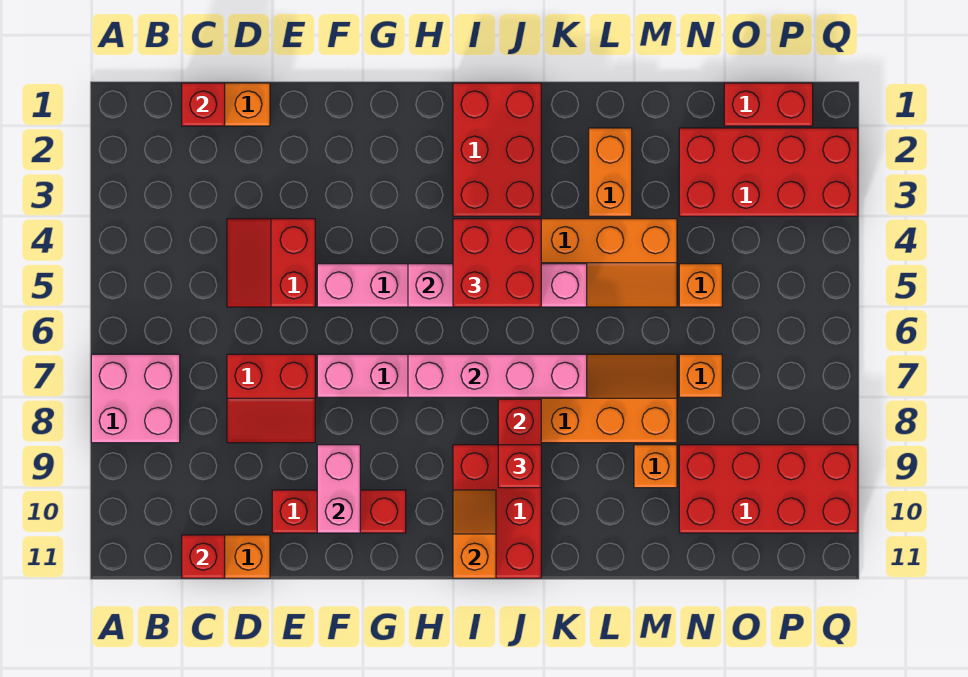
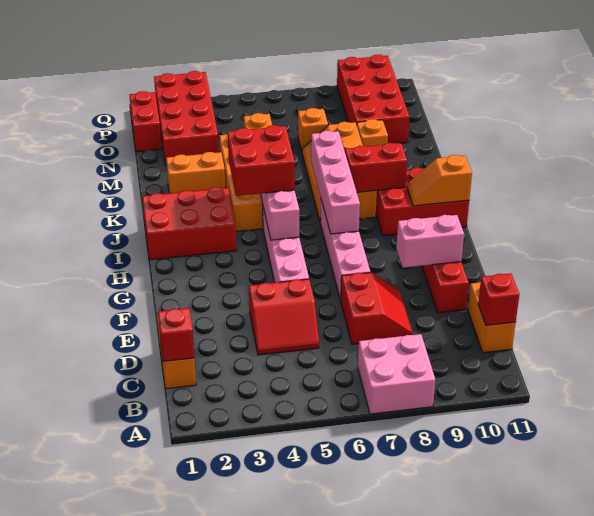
red 1x1 brick [498,445,541,488] -> none

